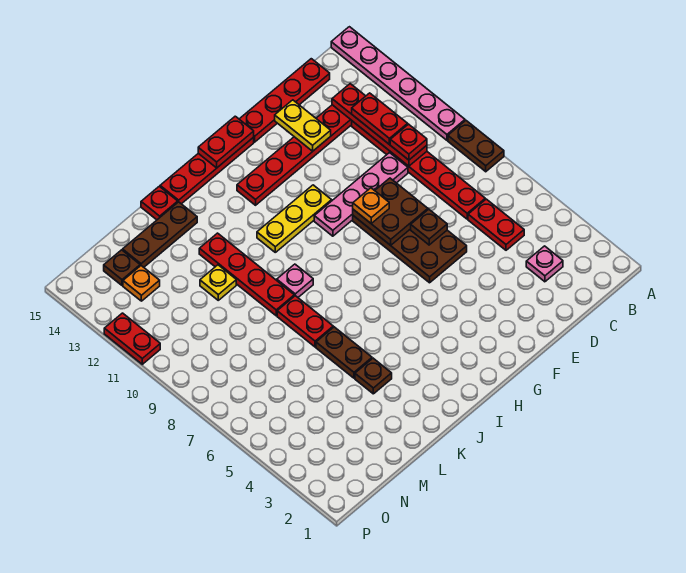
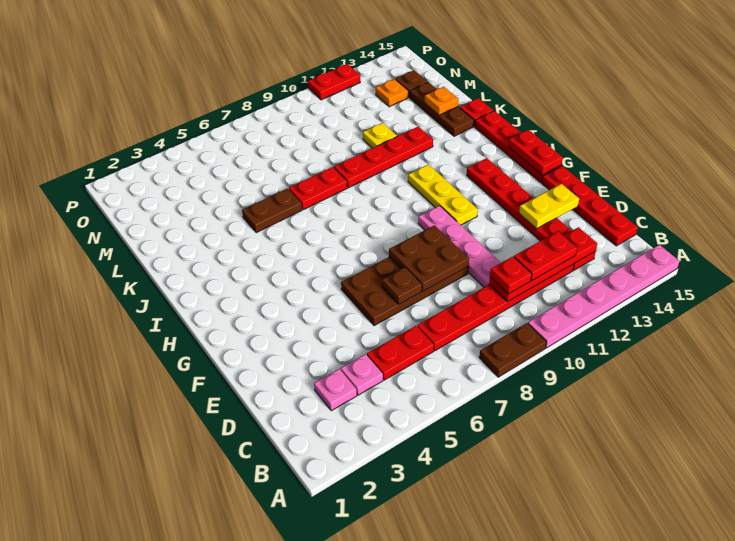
orange 1x1 plate [353,188,389,224] -> orange 1x1 plate moved to [425,87,458,115]
pink 1x1 plate [277,264,313,297] -> pink 1x1 plate moved to [341,354,383,395]
brown 1x1 plate [355,358,392,394] -> none

